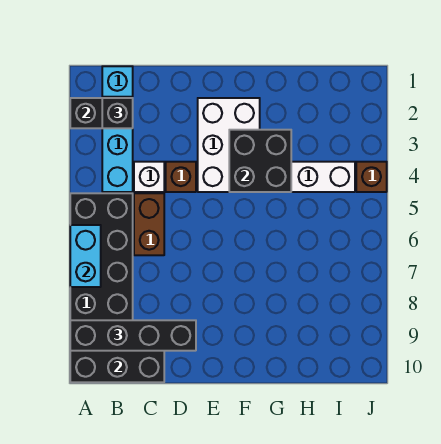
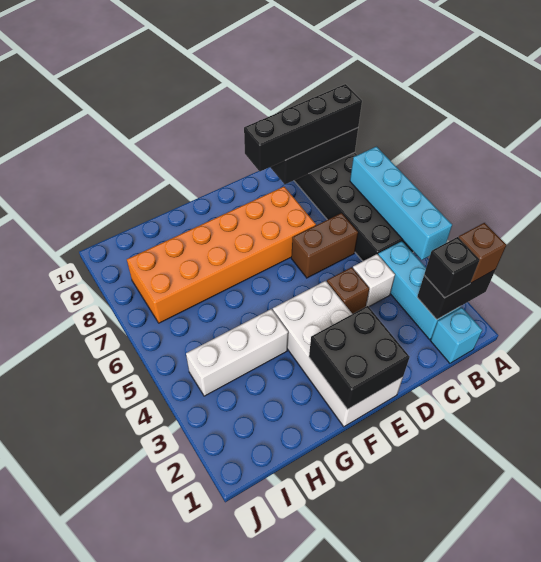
cyan 1x2 brick [70,225,101,287] -> cyan 1x4 brick [350,147,452,260]
brown 1x2 brick [134,193,164,255] -> brown 1x2 brick turned to [291,213,358,278]
none -> orange 2x6 brick [127,187,316,323]
white 2x3 brick [198,98,260,192] -> white 2x4 brick [273,281,403,427]
black 2x2 brick [229,130,291,192] -> black 2x2 brick moved to [309,306,410,410]
brown 1x1 brick [356,162,387,192] -> brown 1x1 brick moved to [458,223,506,283]

